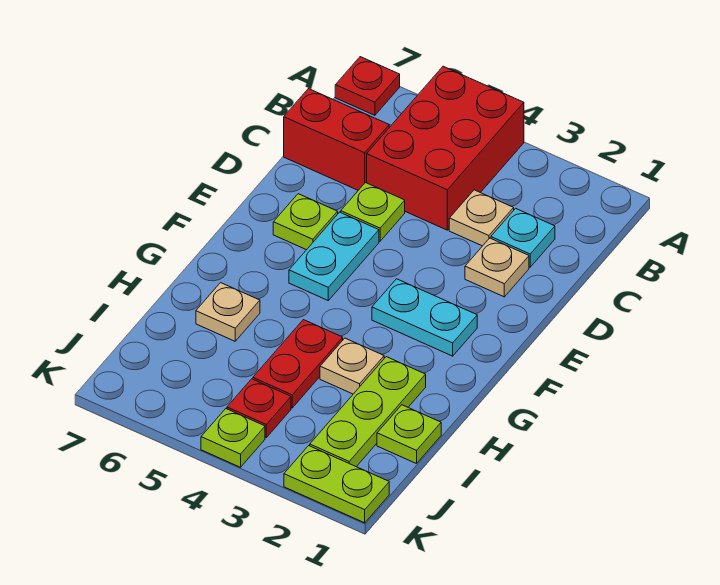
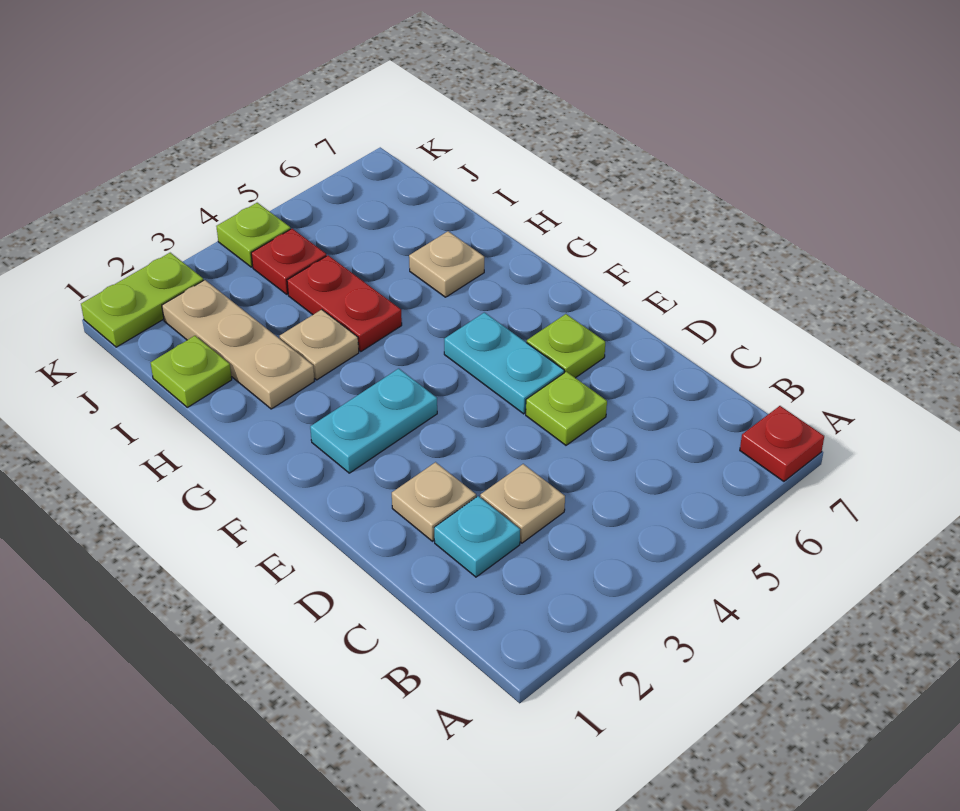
red 2x3 brick [367,66,524,230] -> none
red 1x2 brick [284,89,389,190] -> none
lime 1x3 plate [310,357,426,467] -> tan 1x3 plate [162,280,314,409]

